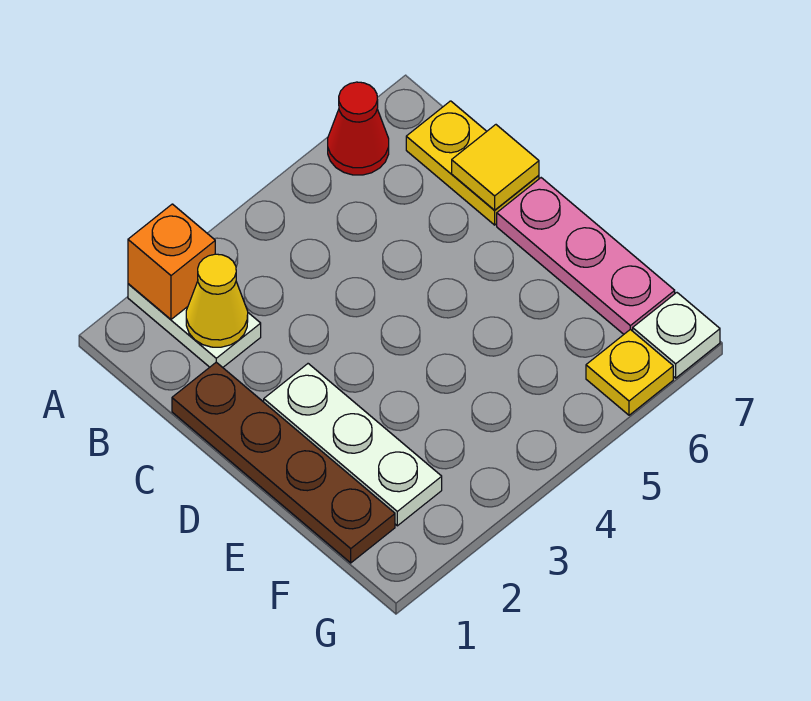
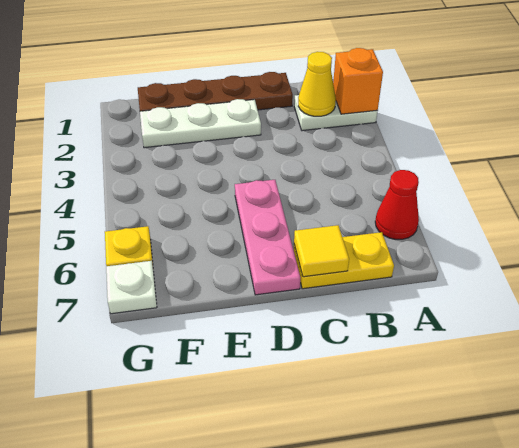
pink 1x3 plate [497,178,675,334] -> pink 1x3 plate turned to [235,180,300,295]

